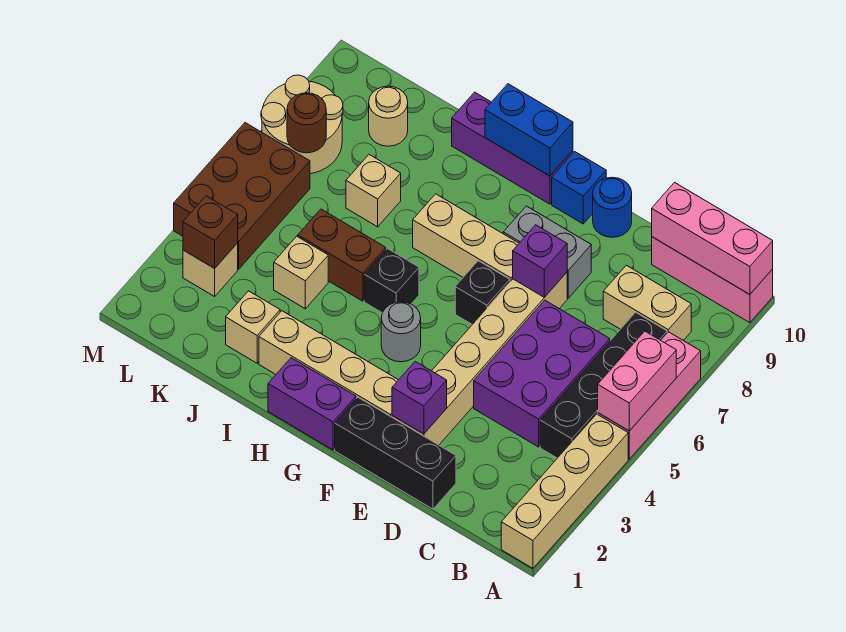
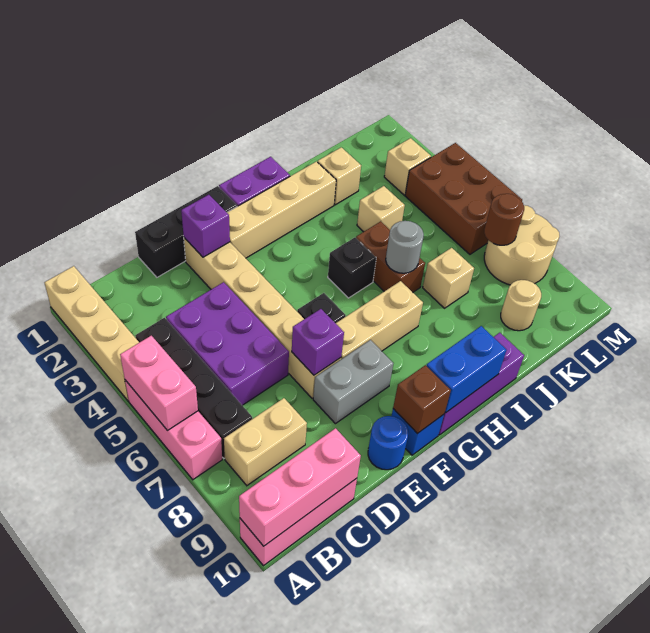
grey 1x1 round brick [381,302,421,362] -> grey 1x1 round brick moved to [386,221,424,273]
brown 1x2 brick [298,209,386,301] -> brown 1x2 brick turned to [356,221,425,292]
brown 1x1 brick [183,196,238,268] -> brown 1x1 brick moved to [393,365,451,434]

